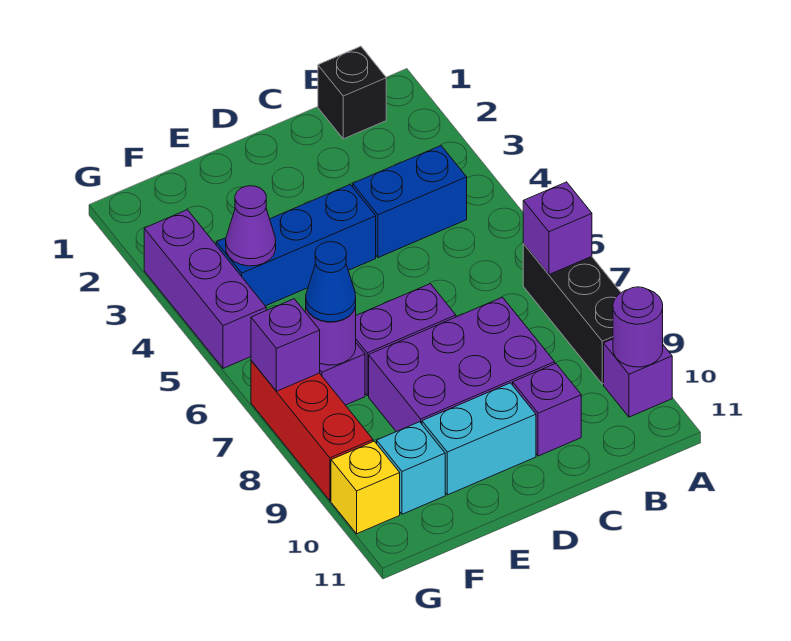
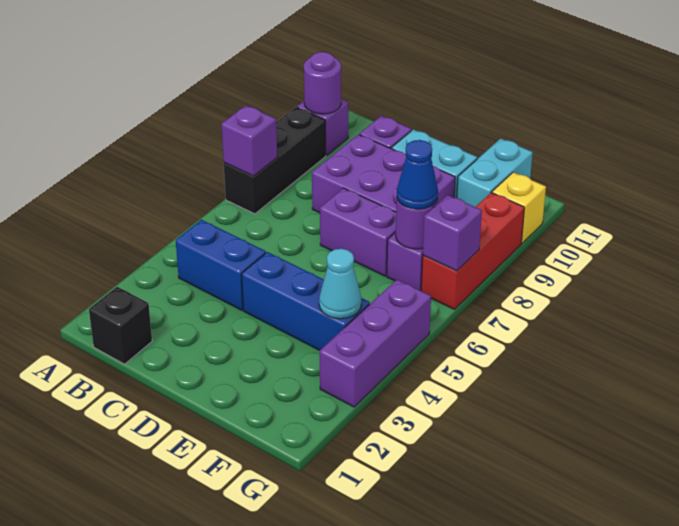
purple 1x1 cone [226,186,276,266] -> cyan 1x1 cone [319,249,361,319]
cyan 1x1 brick [377,422,445,514] -> cyan 1x2 brick [457,138,533,207]

